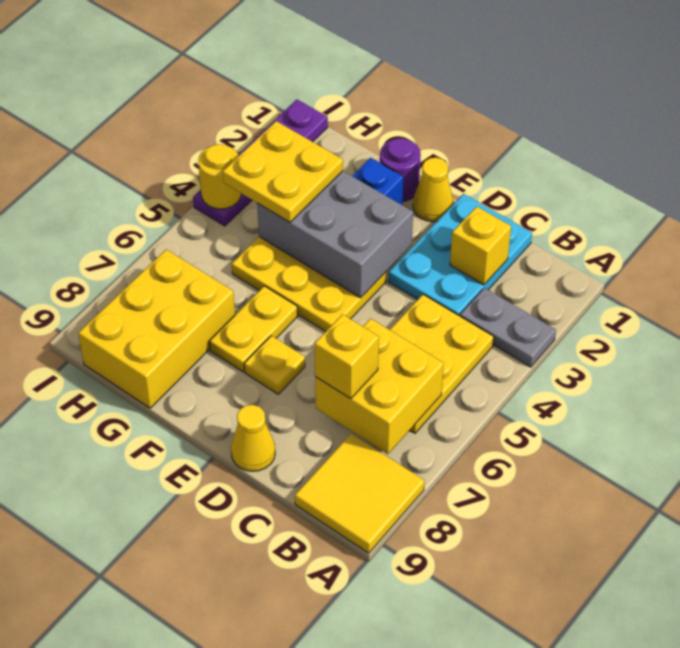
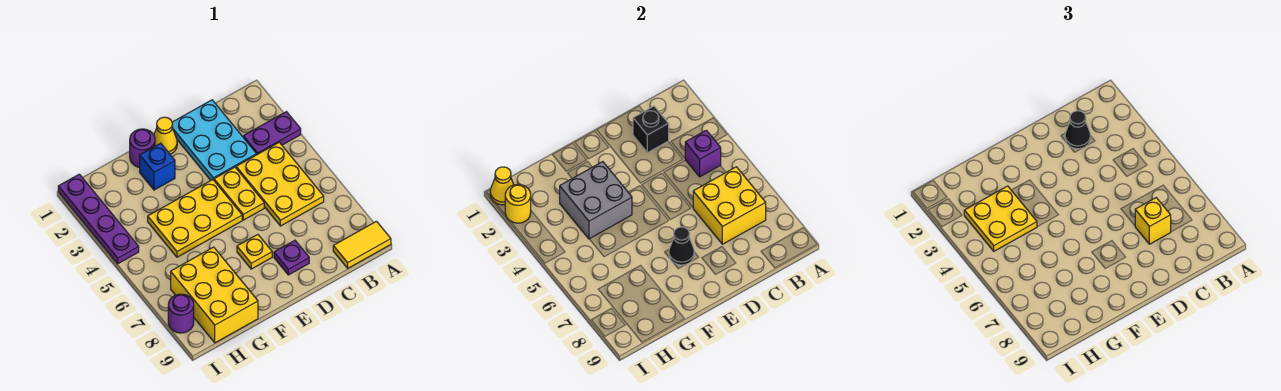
grey 1x2 plate [460,288,556,367] -> purple 1x2 plate [243,112,301,154]
yellow 2x2 tile [295,434,424,553] -> yellow 1x2 tile [333,221,391,268]
none -> purple 1x1 brick [685,130,721,177]
yellow 1x1 brick [450,207,511,285] -> black 1x1 brick [633,106,669,153]
none -> black 1x1 cone [1065,111,1091,149]
none -> purple 1x1 plate [274,240,309,275]
yellow 1x1 cone [231,405,275,471] -> yellow 1x1 cone moved to [490,167,514,205]
grey 2x3 brick [257,171,413,298] -> grey 2x2 brick [560,162,632,239]
none -> black 1x1 cone [669,227,694,265]
yellow 1x2 plate [209,286,298,372] -> yellow 1x2 plate moved to [214,167,264,220]
yellow 1x1 round brick [198,144,242,209] -> yellow 1x1 round brick moved to [505,184,531,223]
none -> purple 1x1 round brick [168,294,194,333]

